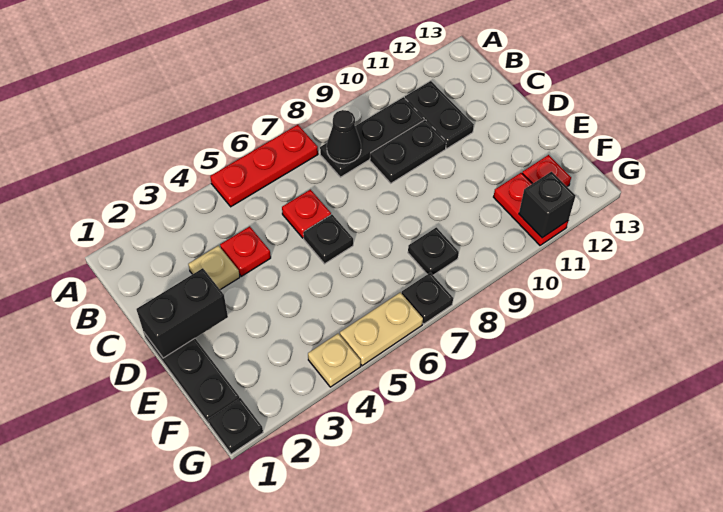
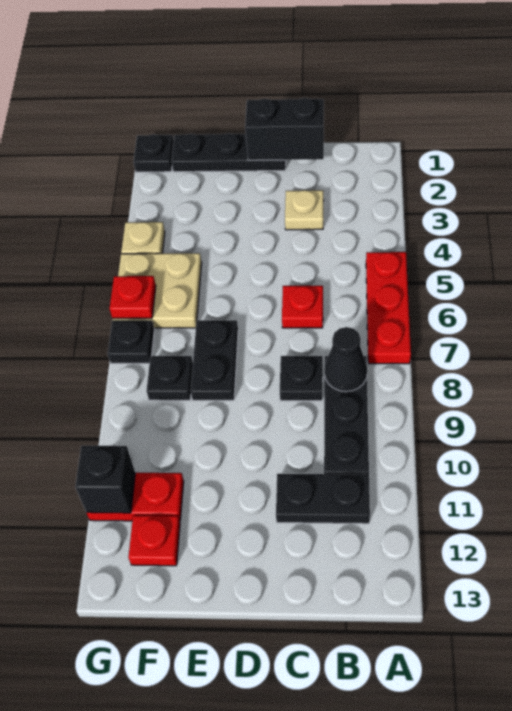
red 1x1 plate [220,226,271,276] -> red 1x1 plate moved to [110,276,156,318]
black 1x2 plate [370,120,446,183] -> black 1x2 plate moved to [191,320,238,400]
black 1x2 brick [137,268,228,358] -> black 1x2 brick turned to [245,98,324,160]
black 1x1 plate [303,215,353,264] -> black 1x1 plate moved to [280,356,323,401]
tan 1x2 plate [340,292,423,366] -> tan 2x2 plate [113,253,202,328]

